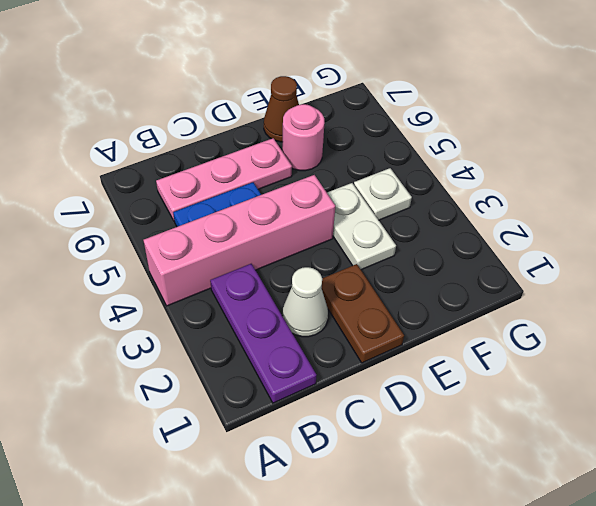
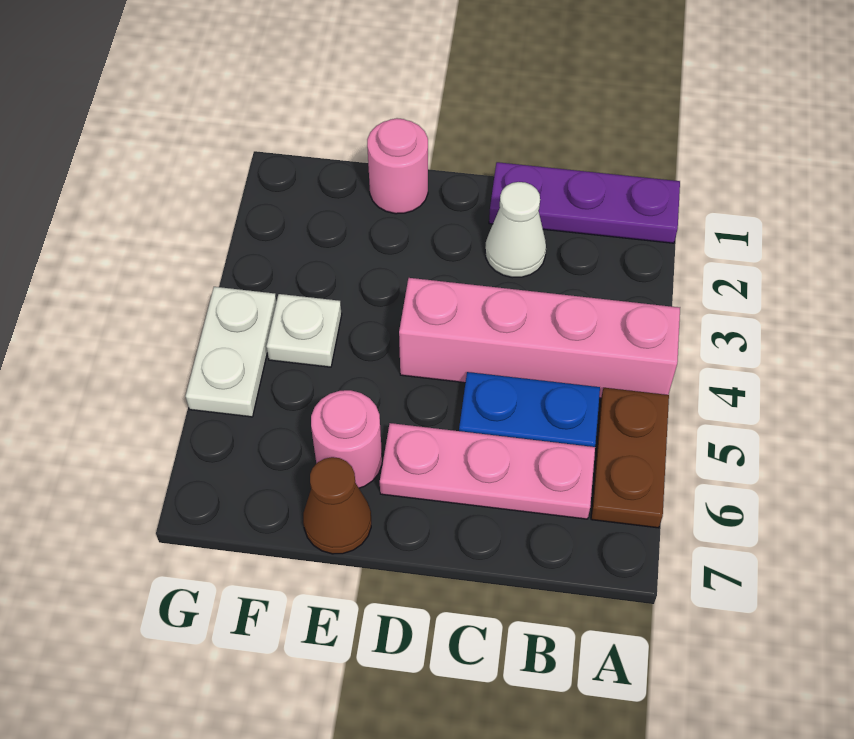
purple 1x3 plate [210,264,317,403] -> purple 1x3 plate turned to [489,162,680,243]
brown 1x2 plate [322,264,404,363] -> brown 1x2 plate moved to [591,388,669,528]
none -> pink 1x1 round brick [367,118,428,214]
white 1x2 plate [327,183,396,270] -> white 1x2 plate moved to [186,287,277,417]

